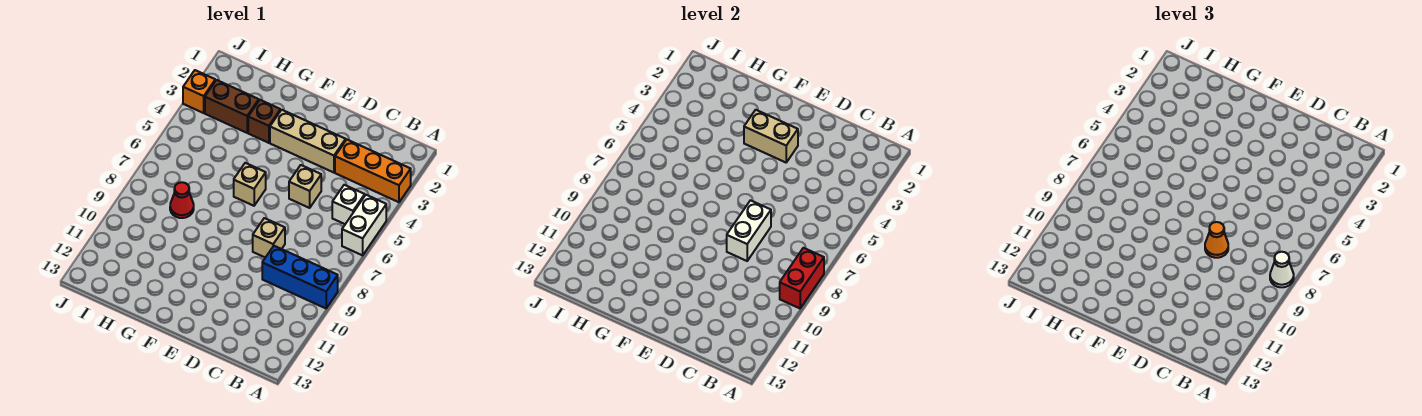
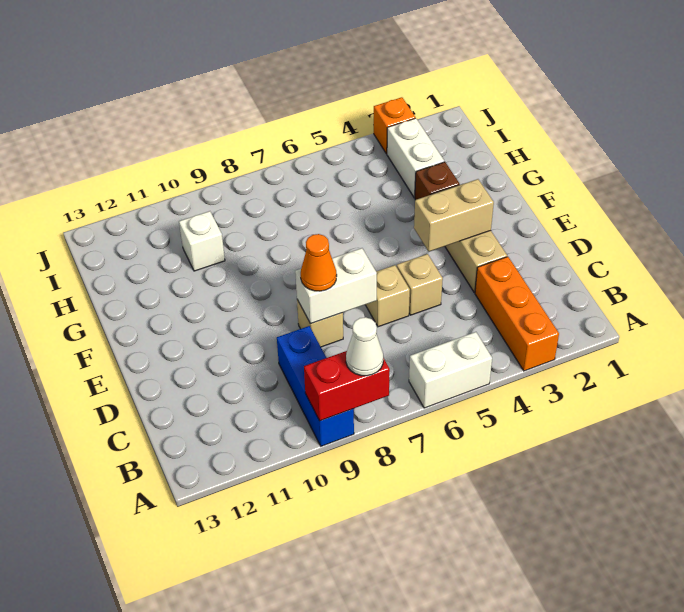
white 1x1 brick [332,185,365,224] -> white 1x1 brick moved to [179,211,225,271]
tan 1x2 brick [744,110,798,162] -> tan 1x2 brick turned to [414,179,494,251]
tan 1x1 brick [234,163,266,206] -> tan 1x1 brick moved to [365,265,410,327]
brown 1x2 brick [205,80,259,133] -> white 1x2 brick [387,118,444,198]
red 1x1 cone [170,182,194,218] -> none

